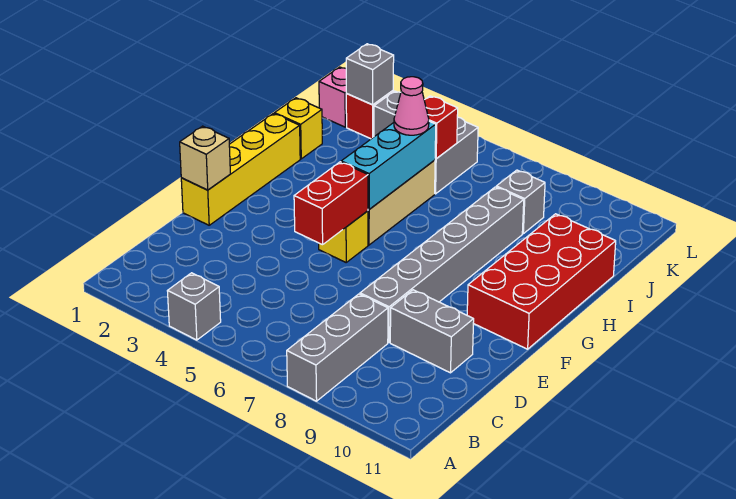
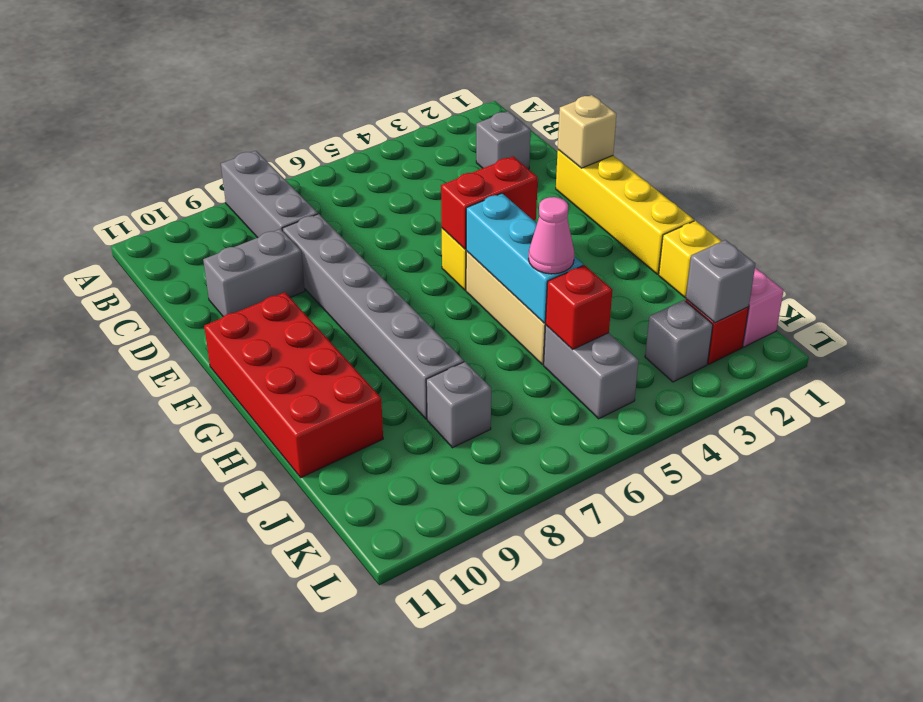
grey 1x1 brick [168,273,221,340] -> grey 1x1 brick moved to [476,111,531,169]
red 1x2 brick [294,162,368,245] -> red 1x2 brick turned to [441,157,538,249]

